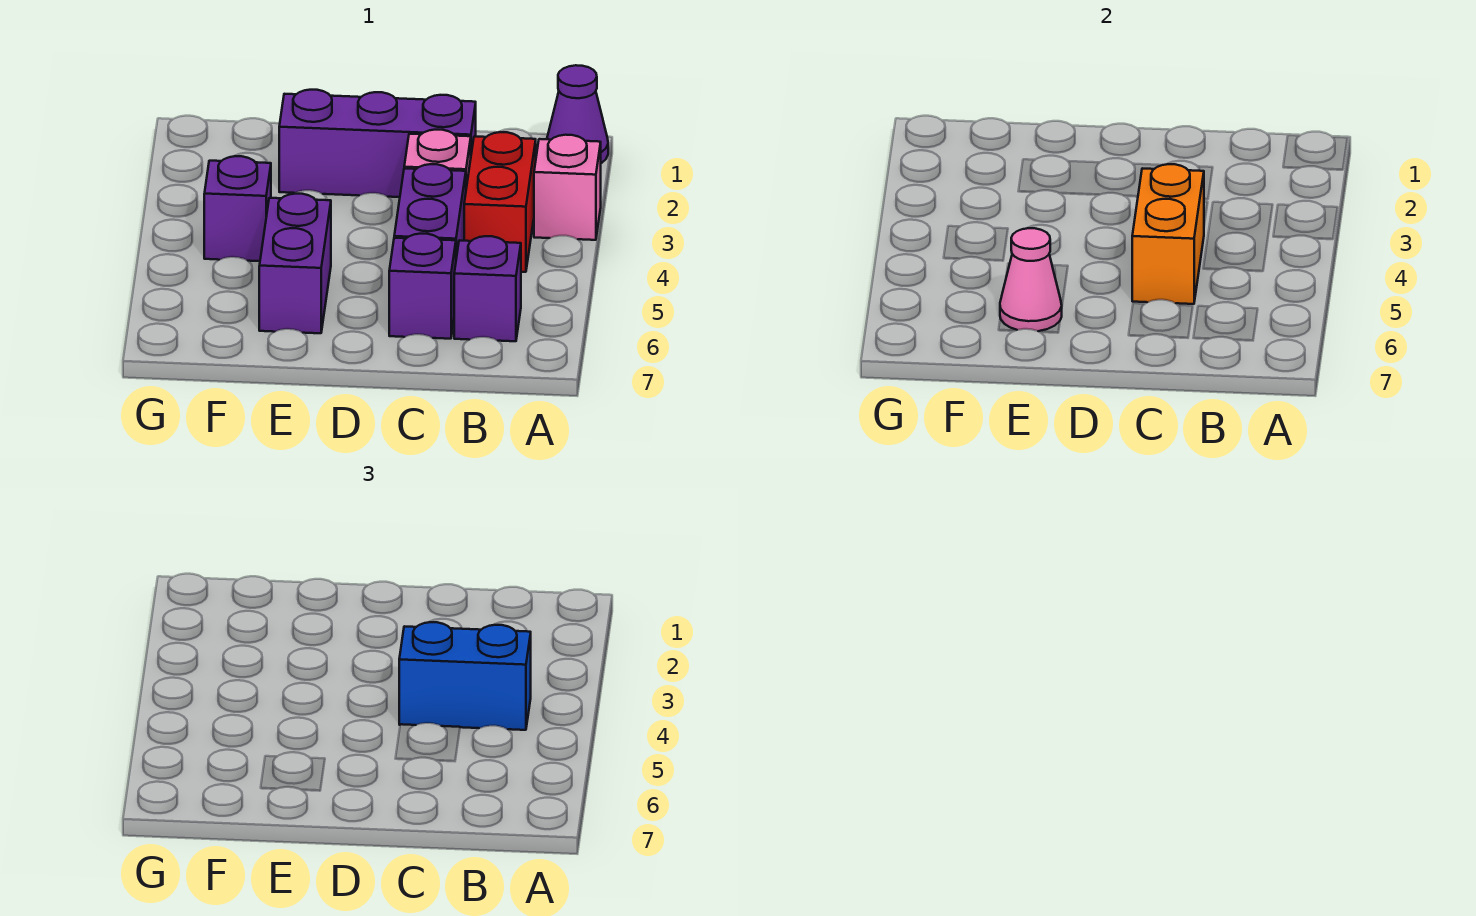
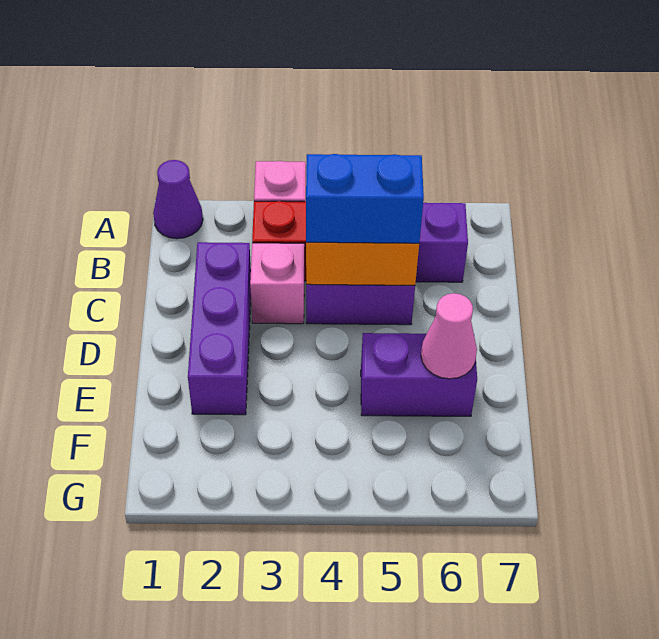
blue 1x2 brick [399,622,531,730] -> blue 1x2 brick turned to [306,154,424,243]
purple 1x1 brick [389,234,456,339] -> none
purple 1x1 brick [204,156,271,261] -> none

